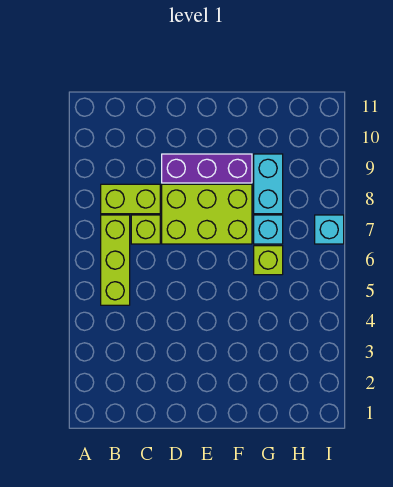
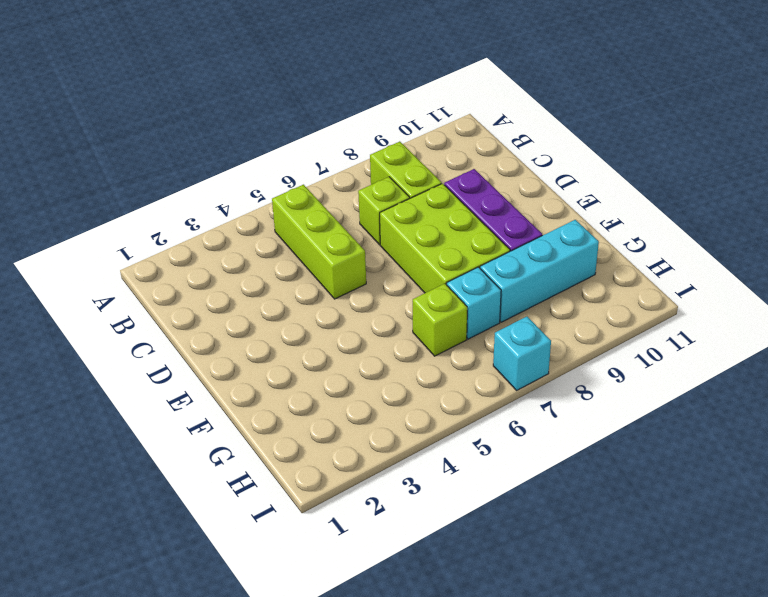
lime 1x3 brick [101,215,130,305] -> lime 1x3 brick turned to [272,185,366,299]
cyan 1x2 brick [254,154,283,214] -> cyan 1x3 brick [480,220,599,322]

